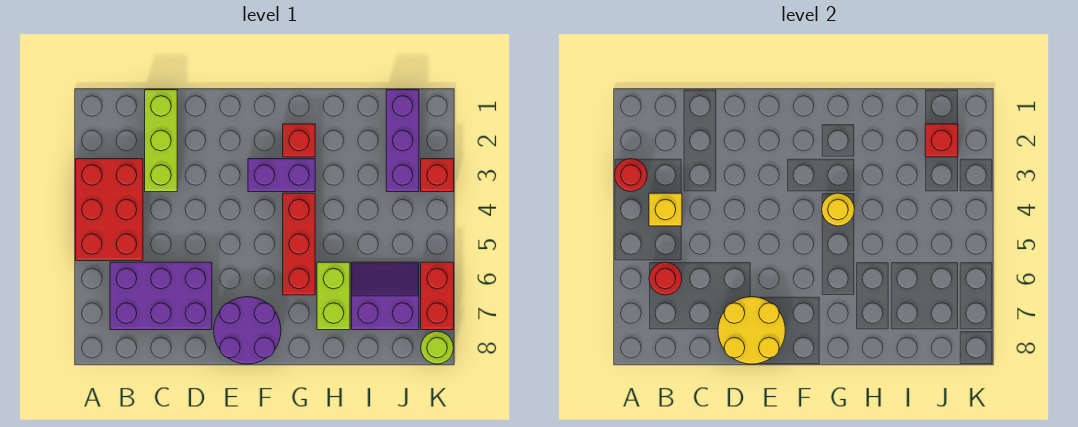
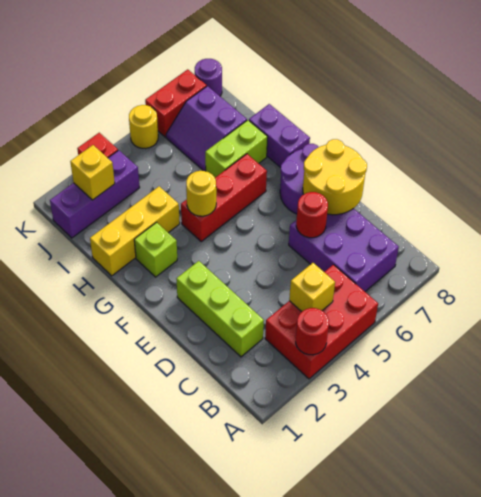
red 1x1 round brick [649,262,682,295] -> red 1x1 round brick moved to [296,192,328,238]
lime 1x3 brick [145,90,177,192] -> lime 1x3 brick turned to [176,261,264,357]
purple 1x2 brick [248,159,315,192] -> purple 1x2 brick moved to [249,104,310,168]
red 1x1 brick [283,124,315,157] -> lime 1x1 brick [134,222,177,277]
none -> yellow 1x3 brick [90,186,180,276]
red 1x1 brick [925,124,958,157] -> yellow 1x1 brick [70,145,115,200]
none -> yellow 1x1 round brick [129,105,158,149]
lime 1x1 round brick [421,331,454,364] -> purple 1x1 round brick [195,59,222,96]

